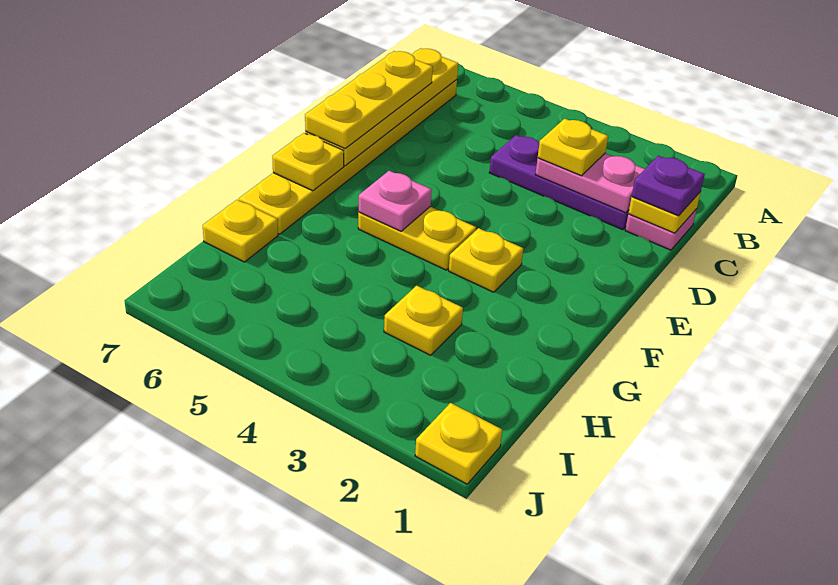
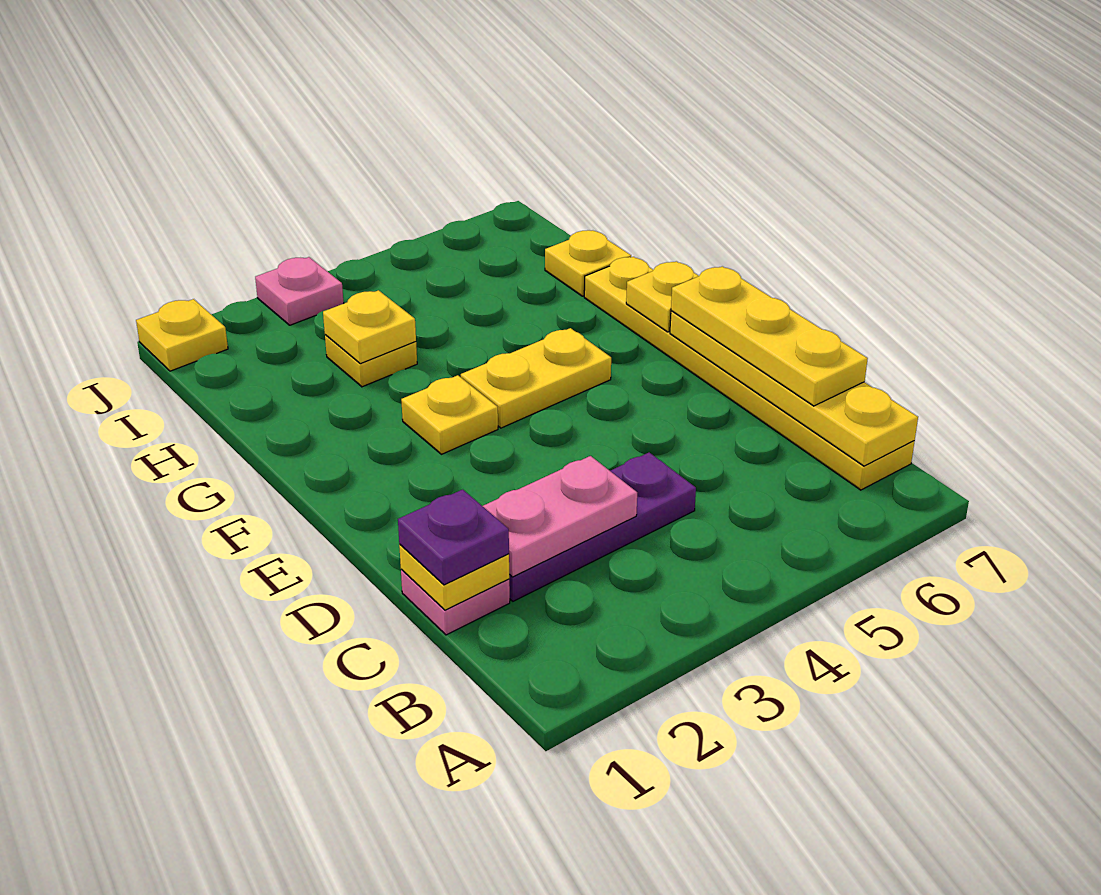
yellow 1x1 plate [538,119,608,176] -> yellow 1x1 plate moved to [323,290,416,364]
pink 1x1 plate [359,171,432,231] -> pink 1x1 plate moved to [255,257,344,325]

